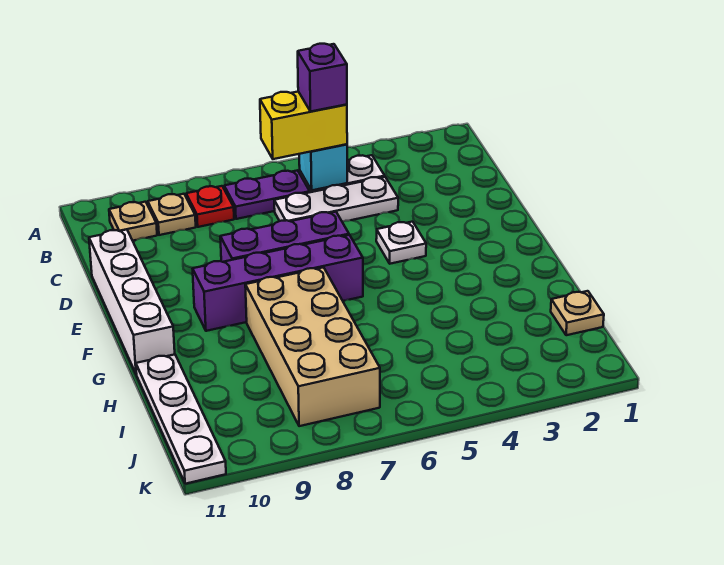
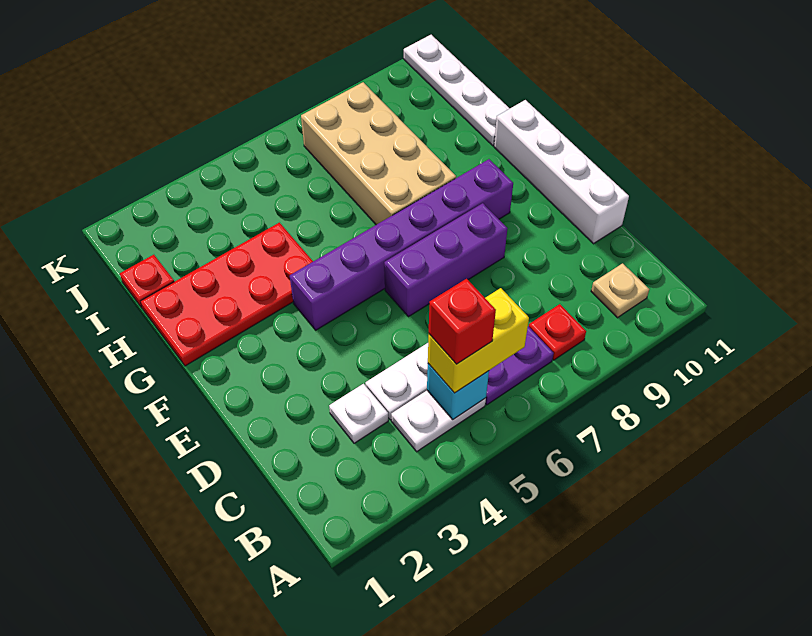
purple 1x1 brick [298,44,347,111] -> red 1x1 brick [429,279,496,364]
tan 1x1 plate [148,194,196,235] -> none
white 1x1 plate [376,222,426,264] -> white 1x1 plate moved to [329,384,388,443]
purple 1x4 brick [193,235,363,331] -> purple 1x6 brick [290,159,513,330]
none -> red 2x4 plate [140,223,313,366]
tan 1x1 plate [551,291,604,335] -> red 1x1 plate [120,255,174,309]

